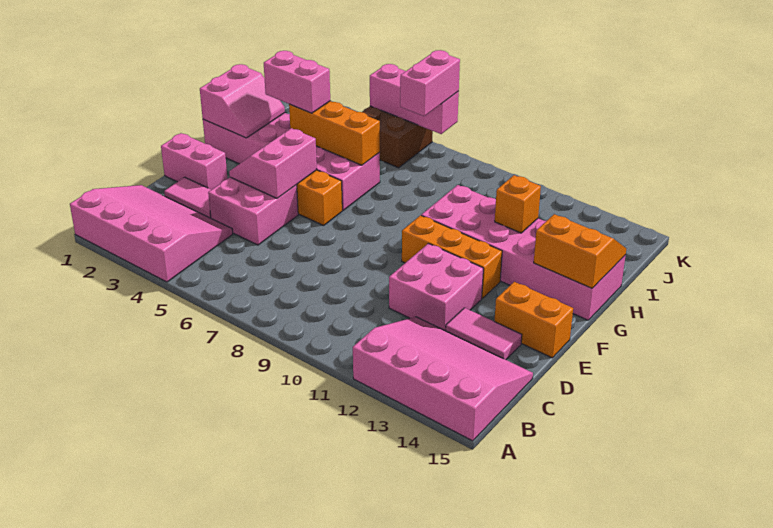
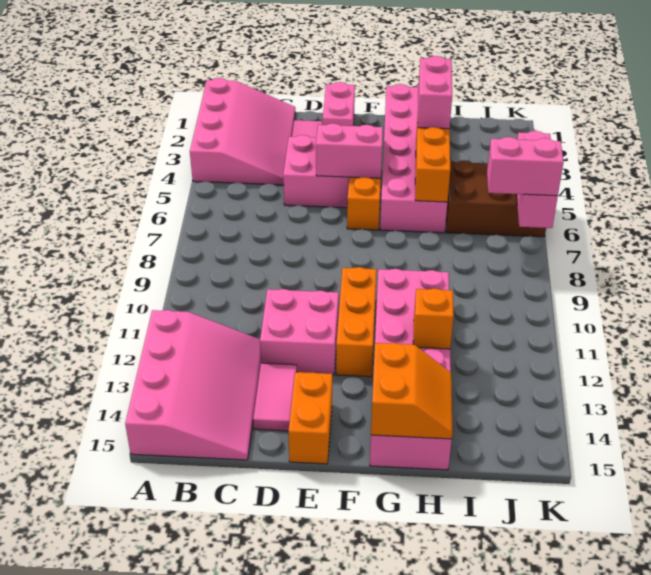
pink 2x2 slope [200,64,285,138] -> none
brown 2x2 brick [362,106,433,168] -> brown 2x3 brick [446,161,546,237]

